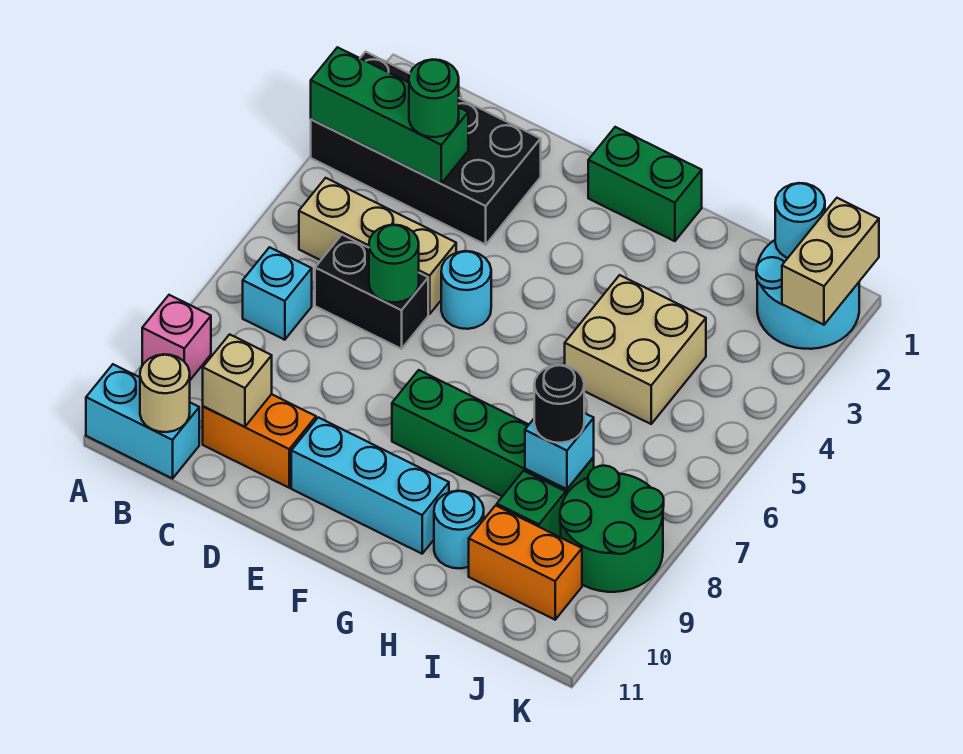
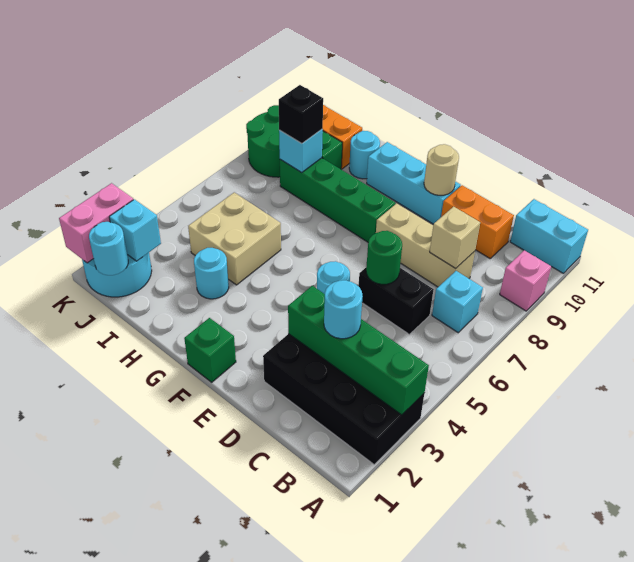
green 1x3 brick [311,47,468,184] -> green 1x4 brick [288,286,429,415]
tan 1x3 brick [299,178,456,314] -> tan 1x3 brick moved to [376,203,475,287]
tan 1x1 round brick [140,354,190,432] -> tan 1x1 round brick moved to [424,144,459,195]
green 1x1 round brick [409,59,459,137] -> cyan 1x1 round brick [324,280,363,339]
tan 1x1 brick [203,334,272,427] -> tan 1x1 brick moved to [430,207,480,268]
green 1x2 brick [588,127,702,241] -> green 1x1 brick [184,318,236,382]
none -> cyan 1x1 round brick [194,248,229,299]
black 1x1 round brick [534,365,584,443] -> black 1x1 brick [279,85,323,144]
none -> cyan 1x1 brick [109,199,161,261]
tan 1x2 brick [782,198,879,325] -> pink 1x2 brick [59,183,133,263]

